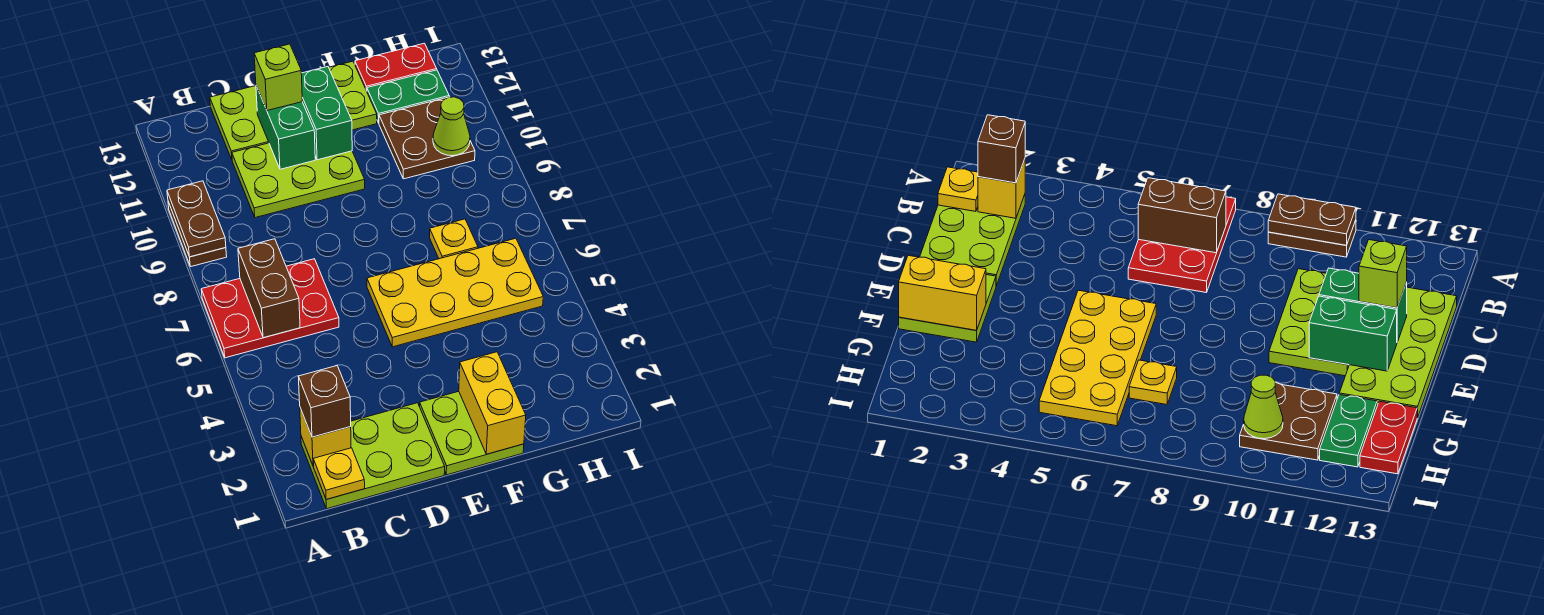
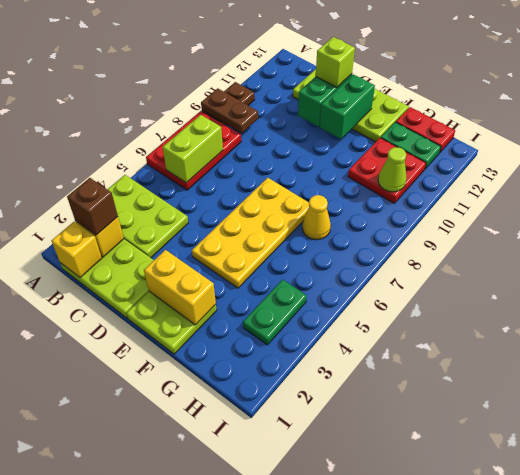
red 2x3 plate [201,259,339,358] -> red 2x3 plate turned to [146,111,241,190]
brown 1x2 plate [167,181,226,257] -> brown 1x2 plate turned to [201,88,258,133]
yellow 1x1 plate [313,448,365,500] -> yellow 1x1 brick [51,222,102,277]
brown 1x2 brick [238,239,300,338] -> lime 1x2 brick [162,115,223,183]
lime 2x3 plate [232,143,365,218] -> lime 2x3 plate moved to [107,175,188,258]
yellow 2x4 plate [367,238,543,347] -> yellow 2x4 plate turned to [192,178,309,288]
yellow 1x2 brick [459,352,526,454] -> yellow 1x2 brick turned to [144,250,216,325]
yellow 1x1 plate [430,219,478,259] -> yellow 1x1 cone [302,195,331,240]
brown 2x2 plate [379,97,475,179] -> red 2x2 plate [348,138,426,203]
none -> green 1x2 plate [243,280,307,345]

